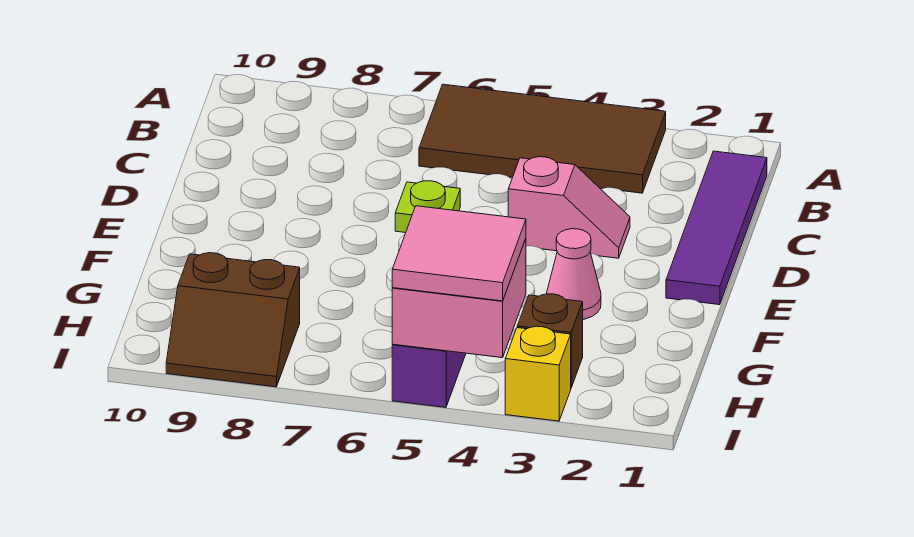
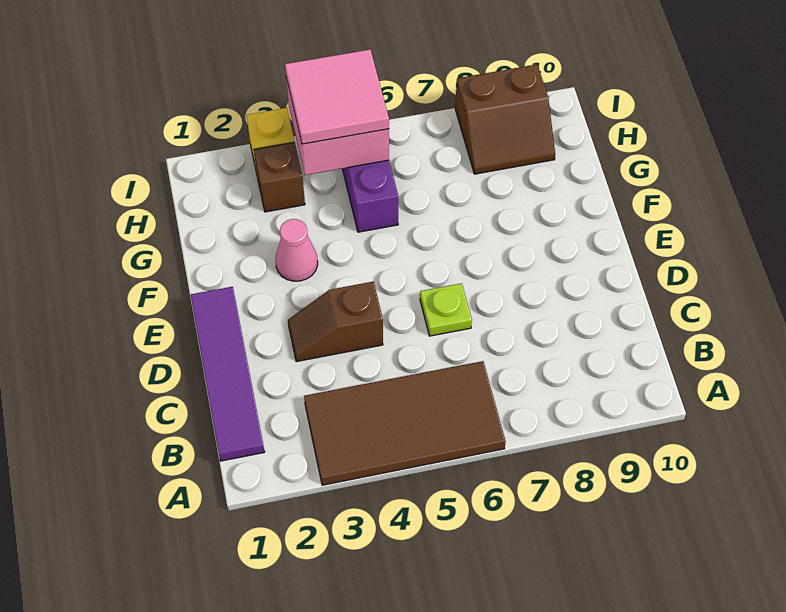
pink 1x2 slope [508,157,630,258] -> brown 1x2 slope [288,282,383,362]
brown 2x2 slope [166,253,300,387] -> brown 2x2 slope turned to [455,64,555,174]

